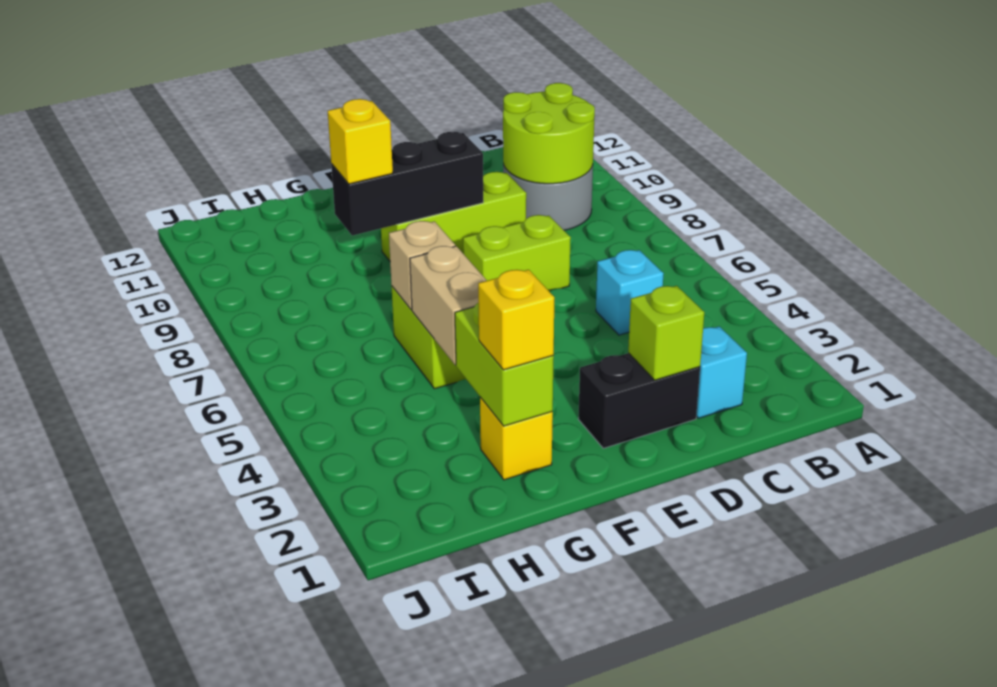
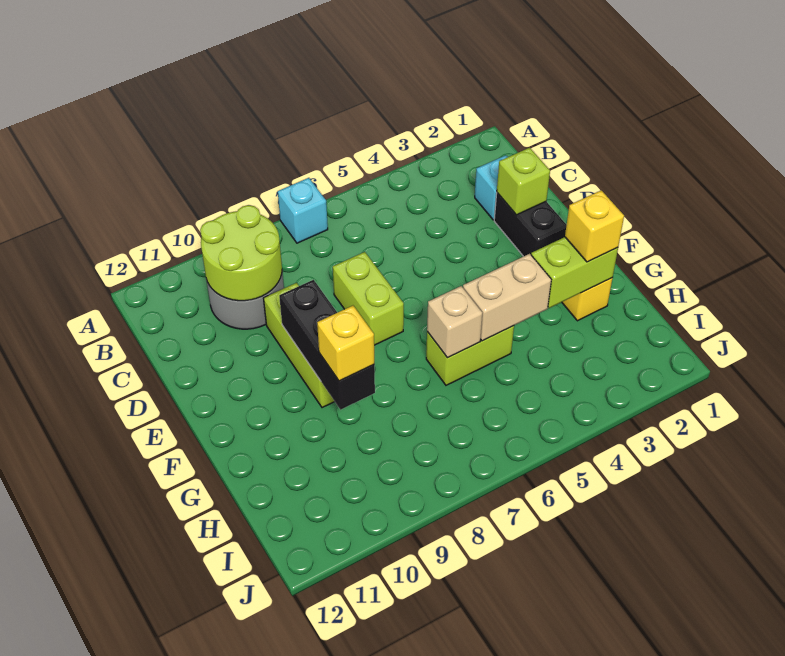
cyan 1x1 brick [596,250,664,335] -> cyan 1x1 brick moved to [278,178,328,243]

